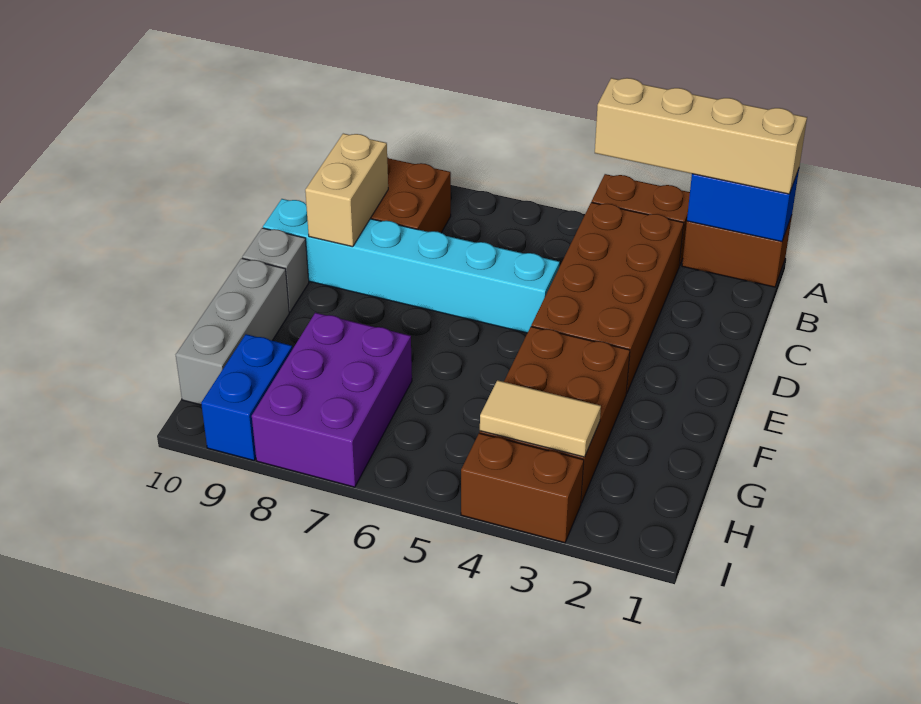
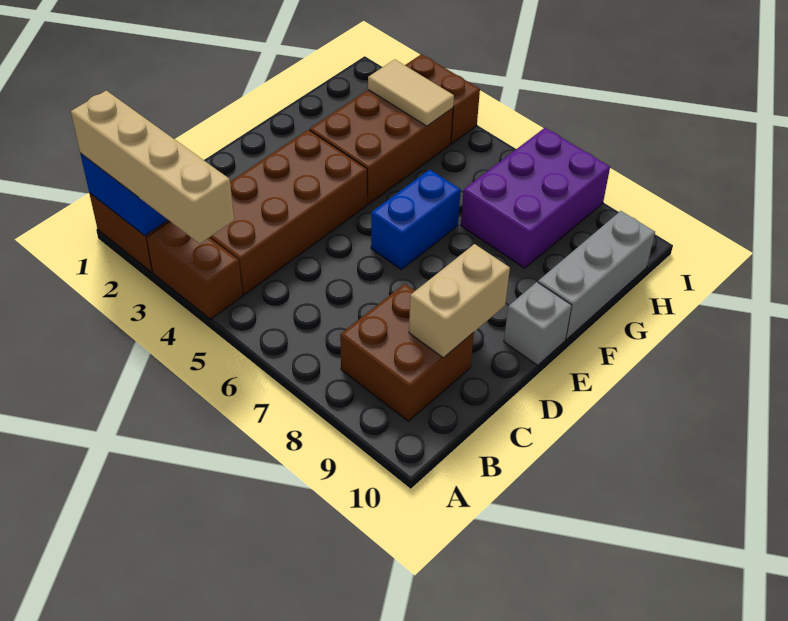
cyan 1x6 brick [263,199,560,333] -> none
blue 1x2 brick [201,334,292,460] -> blue 1x2 brick moved to [371,169,461,269]

